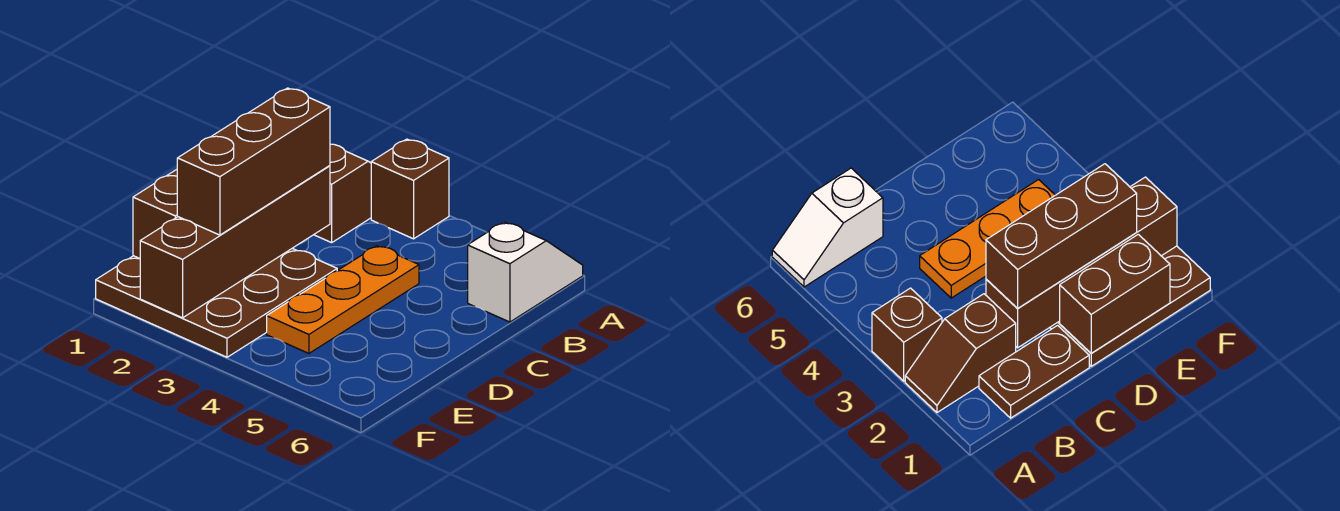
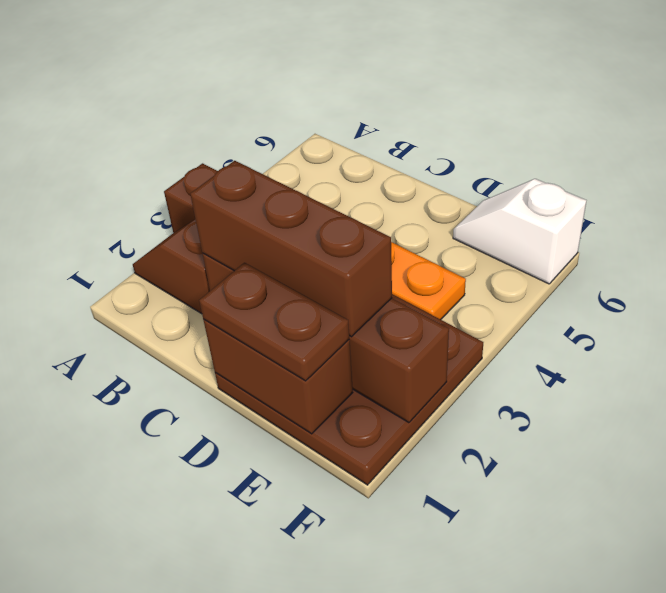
white 1x2 slope [468,222,583,322] -> white 1x2 slope moved to [453,179,586,284]
brown 1x2 plate [979,326,1089,418] -> brown 1x2 plate moved to [199,263,349,381]

